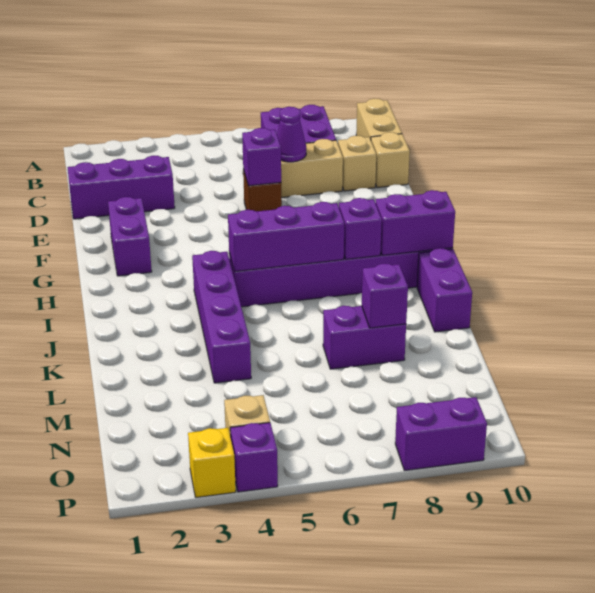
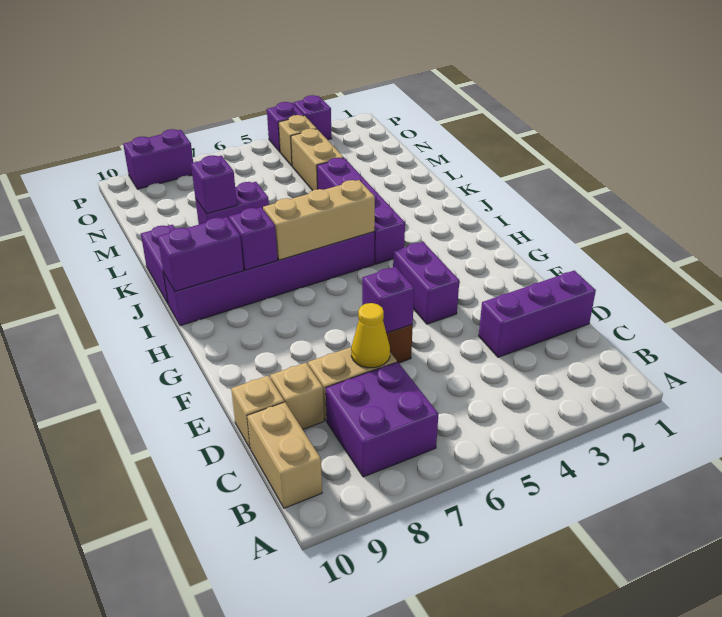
purple 1x1 cone [277,107,306,162] -> yellow 1x1 cone [351,303,390,368]
purple 1x2 brick [108,197,152,276] -> purple 1x2 brick moved to [393,242,459,324]
purple 1x3 brick [228,202,344,272] -> tan 1x3 brick [263,180,375,260]
none -> tan 1x2 brick [291,129,344,191]
yellow 1x1 brick [188,428,236,497] -> purple 1x1 brick [294,95,332,140]

